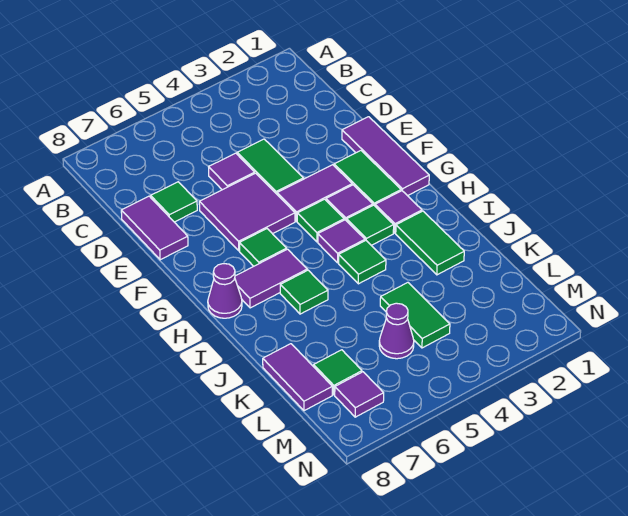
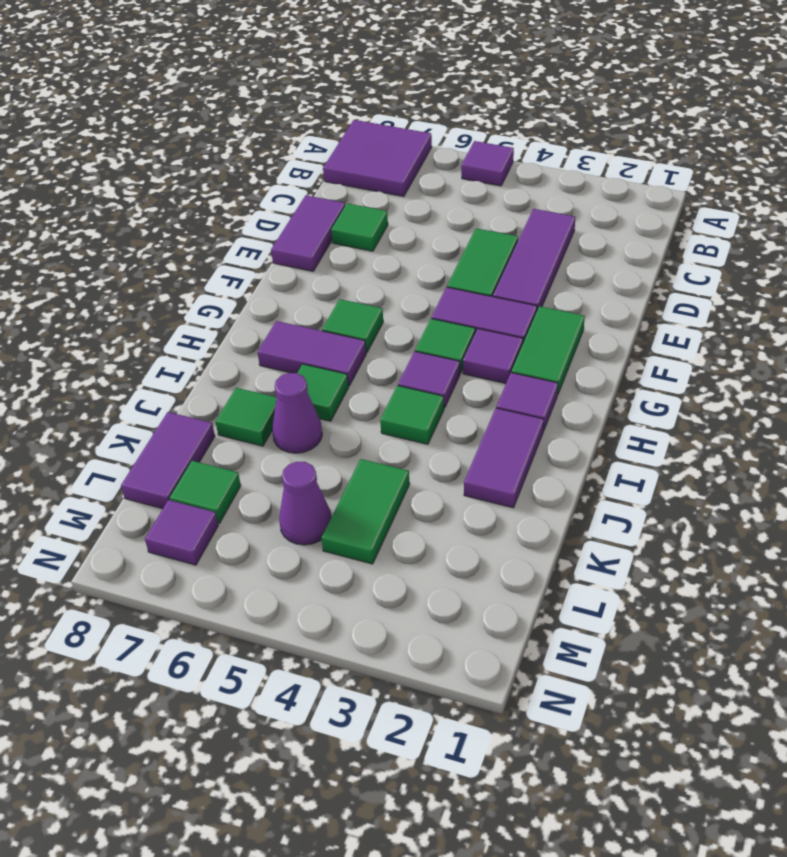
purple 1x1 tile [209,153,255,190] -> purple 1x1 tile moved to [461,141,514,186]
purple 1x3 tile [342,117,429,196] -> purple 1x3 tile moved to [493,209,575,310]
purple 2x2 tile [199,173,295,251] -> purple 2x2 tile moved to [323,120,432,197]
green 1x1 tile [347,205,394,245] -> green 1x1 tile moved to [216,388,277,446]
purple 1x1 cone [208,264,242,318] -> purple 1x1 cone moved to [272,373,322,453]
green 1x2 tile [396,211,464,275] -> purple 1x2 tile [464,408,544,508]

